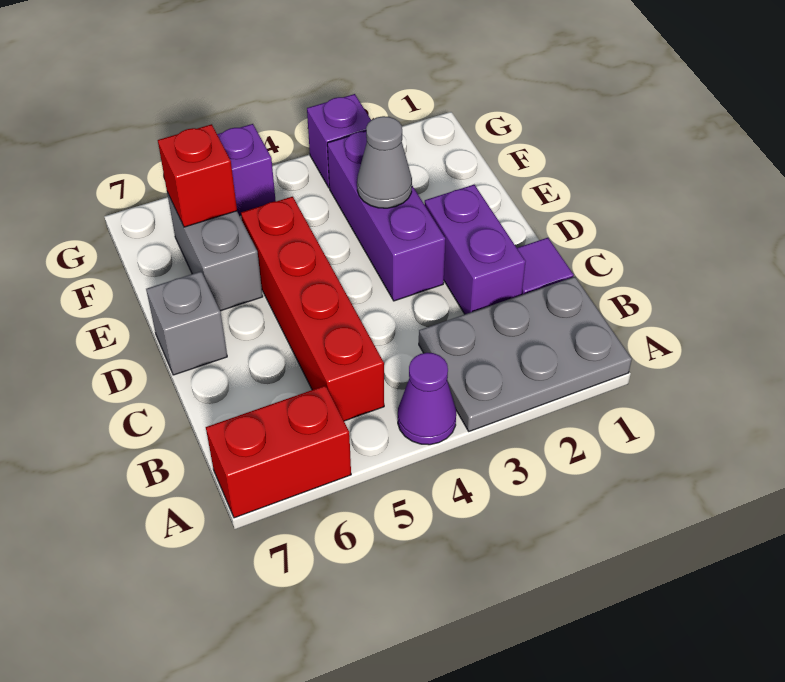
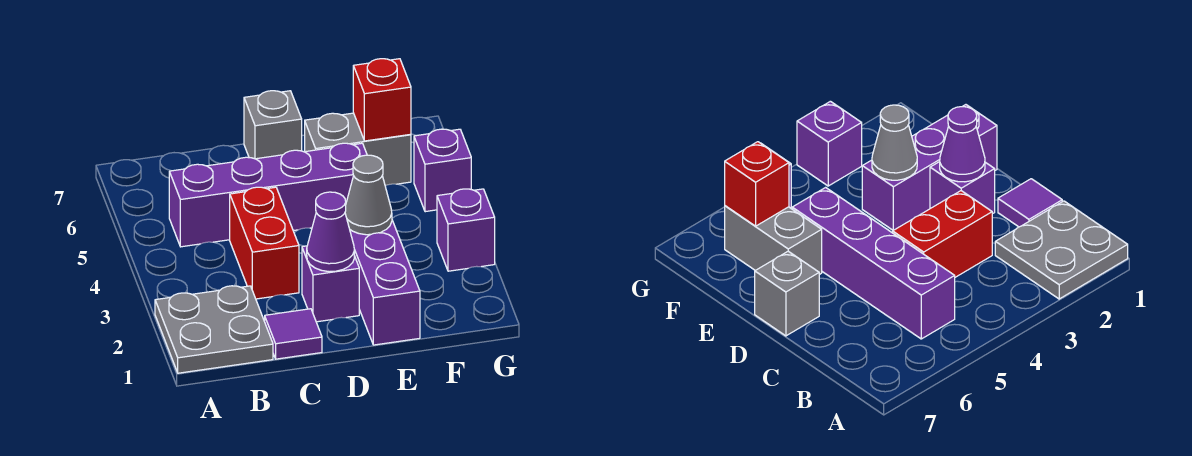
grey 2x3 plate [419,277,632,431] -> grey 2x2 plate [155,286,273,373]
purple 1x1 cone [398,353,456,445] -> purple 1x1 cone moved to [307,192,354,272]
red 1x2 brick [206,386,351,518] -> red 1x2 brick moved to [230,187,299,299]
red 1x4 brick [241,197,384,421] -> purple 1x4 brick [169,143,367,247]
purple 1x2 brick [424,185,526,314] -> purple 1x1 brick [302,246,359,322]
purple 1x3 brick [327,131,445,301] -> purple 1x3 brick turned to [350,220,420,345]

